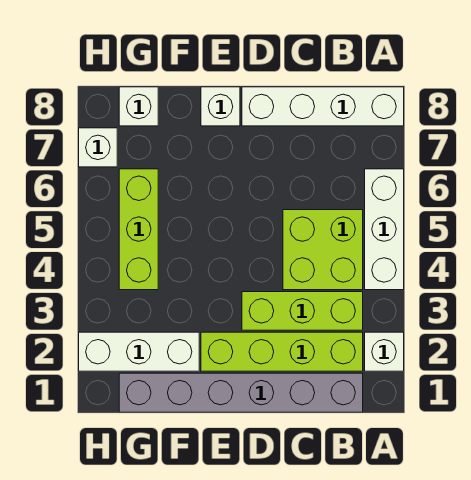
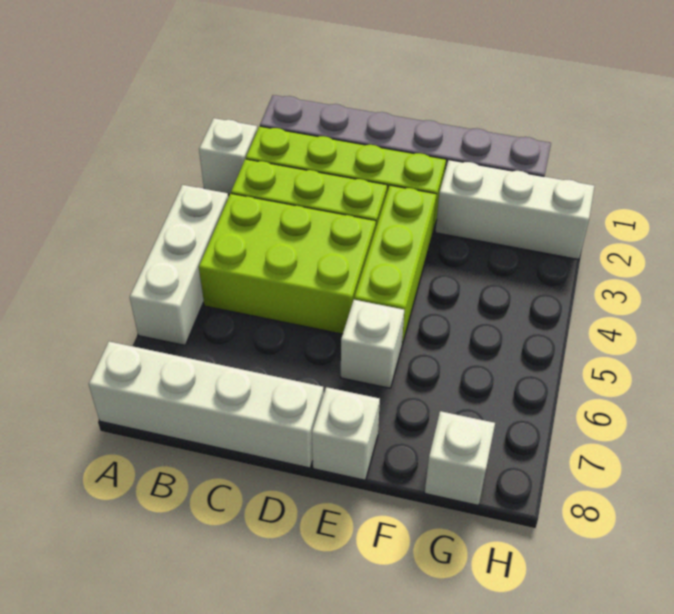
lime 2x2 brick [283,210,363,290] -> lime 2x3 brick [199,194,376,334]
lime 1x3 brick [119,169,158,290] -> lime 1x3 brick moved to [354,185,436,345]
white 1x1 brick [79,128,117,167] -> white 1x1 brick moved to [341,300,404,388]

